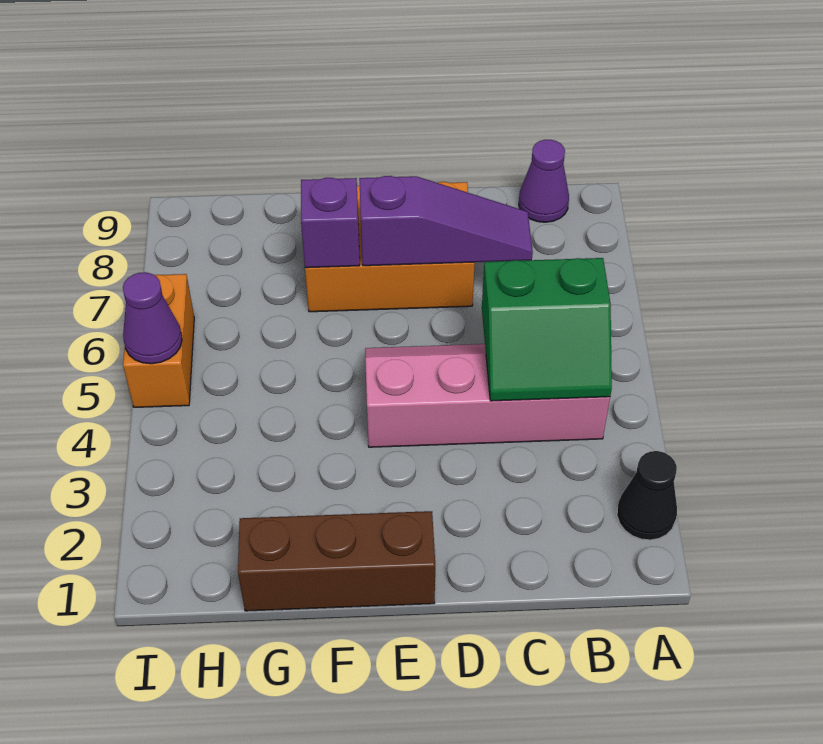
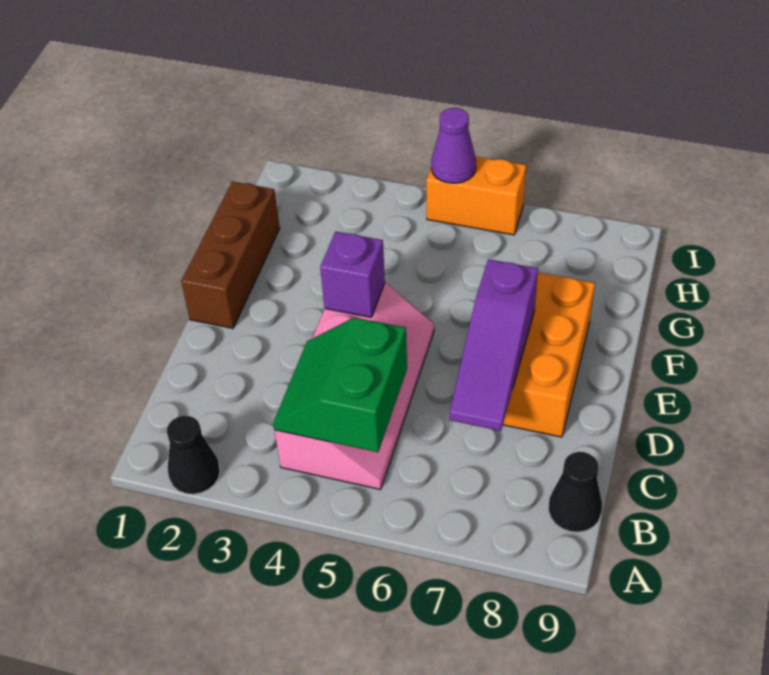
purple 1x1 cone [519,140,569,222] -> black 1x1 cone [549,452,602,532]
purple 1x1 brick [301,178,360,268] -> purple 1x1 brick moved to [320,232,385,317]

